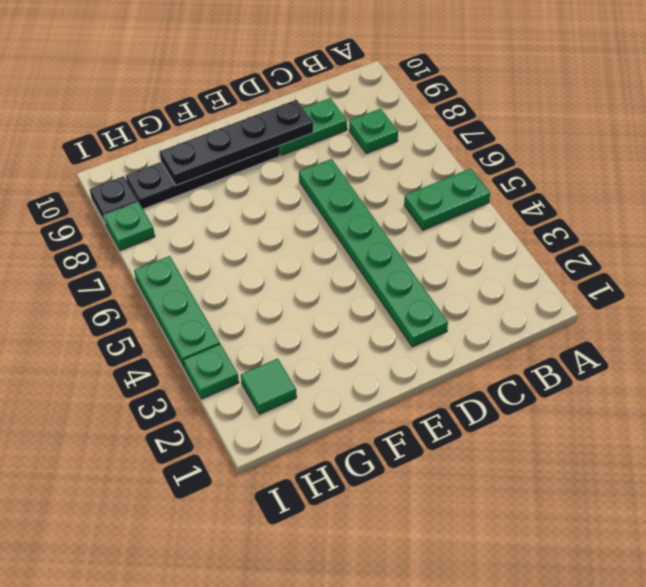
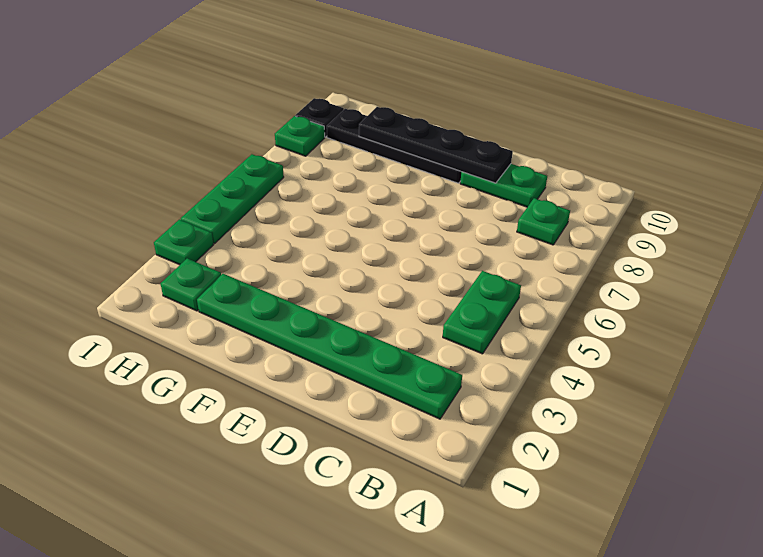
green 1x2 plate [404,168,490,230] -> green 1x2 plate turned to [443,271,521,354]
green 1x6 plate [299,159,448,347] -> green 1x6 plate turned to [197,274,462,419]
green 1x1 tile [241,359,297,414] -> green 1x1 plate [160,258,221,311]

